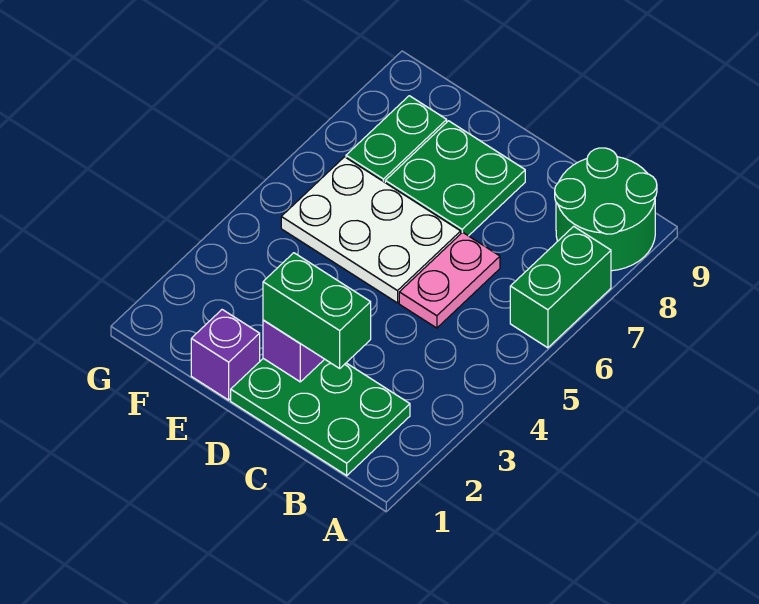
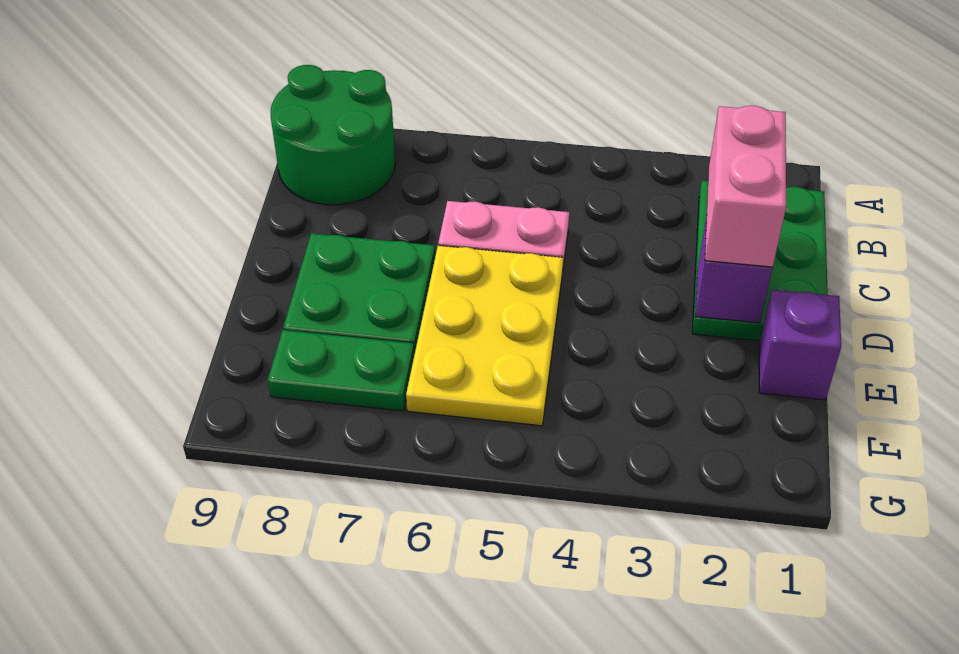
green 1x2 brick [510,226,611,348] -> none
green 1x2 brick [263,253,371,368] -> pink 1x2 brick [705,106,786,267]
white 2x3 plate [281,157,461,303] -> yellow 2x3 plate [406,246,563,426]

